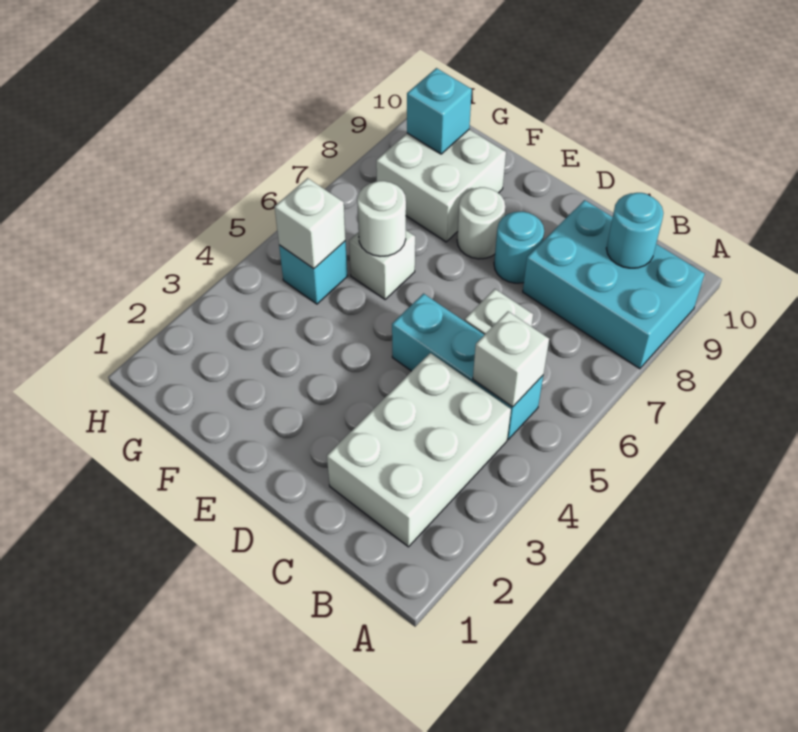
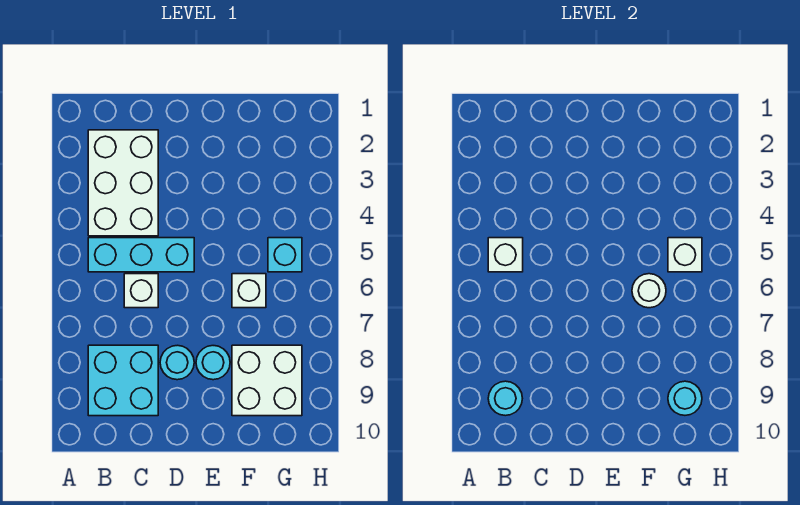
cyan 2x3 brick [523,200,705,369] -> cyan 2x2 brick [88,345,158,416]
white 1x1 round brick [457,187,505,259] -> cyan 1x1 round brick [196,346,230,380]
cyan 1x1 brick [407,68,472,154] -> cyan 1x1 round brick [668,381,702,415]

